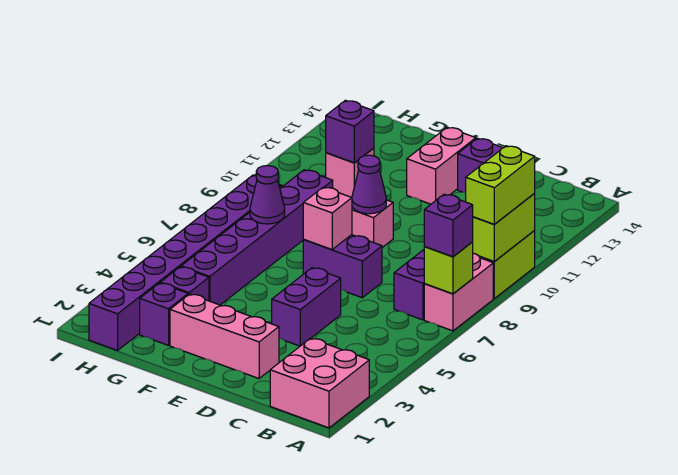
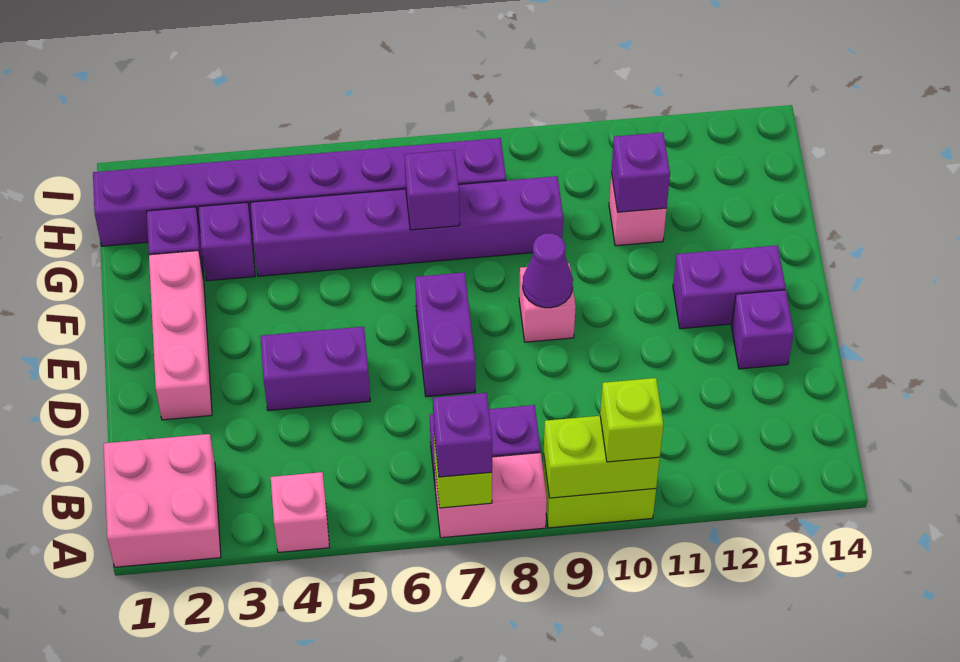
lime 1x2 brick [466,146,535,224] -> lime 1x1 brick [600,378,663,462]
pink 1x1 brick [303,187,352,250] -> pink 1x1 brick moved to [271,472,329,552]
pink 1x2 brick [407,127,476,204] -> purple 1x2 brick [673,245,786,329]
purple 1x1 cone [250,166,285,224] -> purple 1x1 brick [404,150,460,230]

